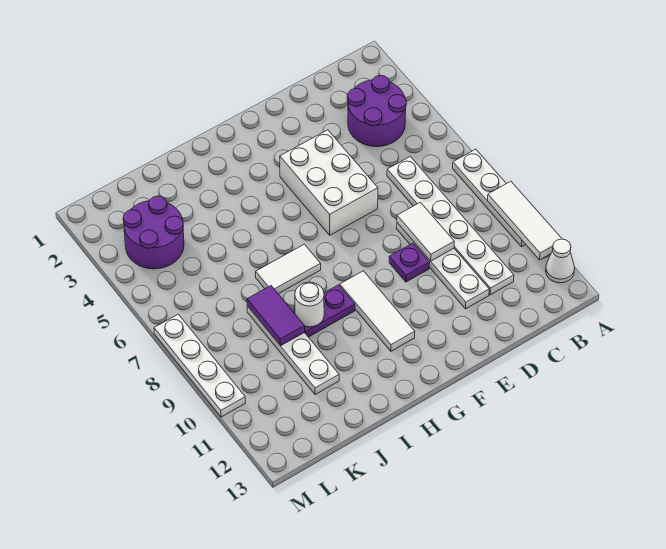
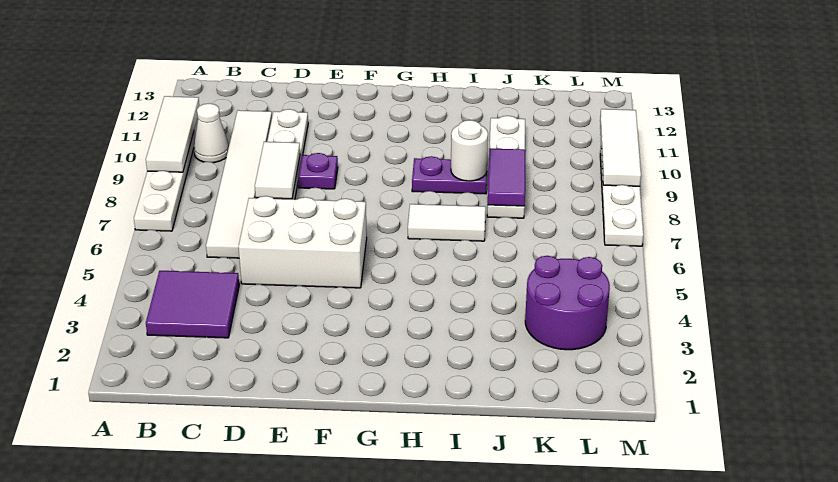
white 1x1 cone [546,239,575,283] -> white 1x1 cone moved to [194,104,229,163]
purple 2x2 round brick [347,75,406,147] -> purple 2x2 tile [146,271,239,338]
white 1x6 plate [387,157,514,295] -> white 1x6 tile [206,110,272,258]
white 2x3 brick [280,130,378,235] -> white 2x3 brick turned to [238,196,367,288]
white 1x3 tile [340,271,415,351] -> white 1x3 tile moved to [600,109,641,186]

